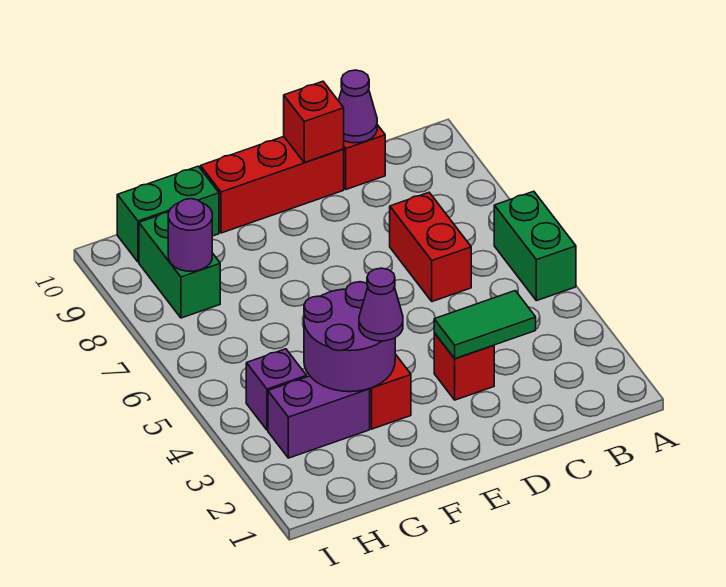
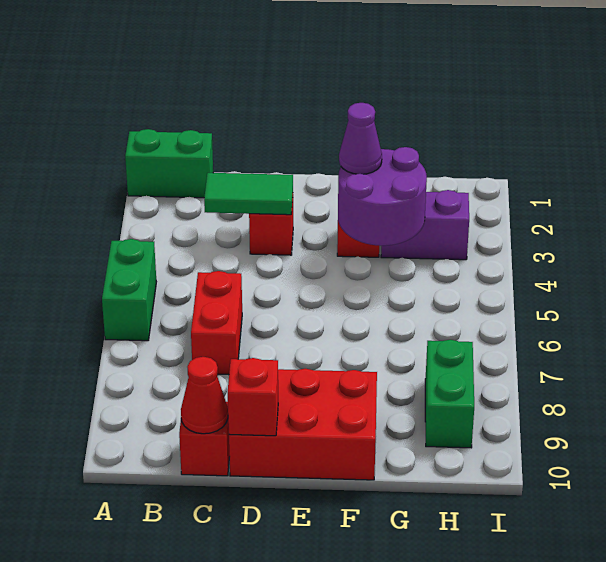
purple 1x1 cone [339,70,377,143] -> red 1x1 cone [181,357,228,434]
red 1x3 brick [201,137,344,233] -> red 2x3 brick [229,369,377,480]
green 1x2 brick [117,166,219,262] -> green 1x2 brick moved to [125,129,213,198]
purple 1x1 brick [246,349,307,430] -> none
purple 1x1 round brick [168,199,212,271] -> none

